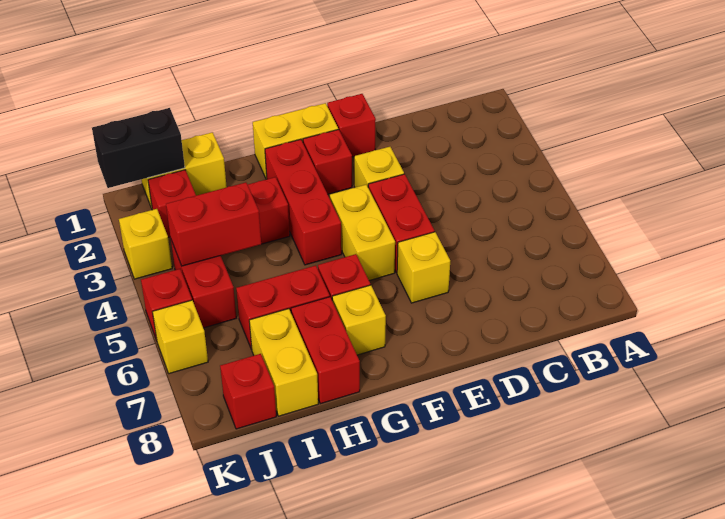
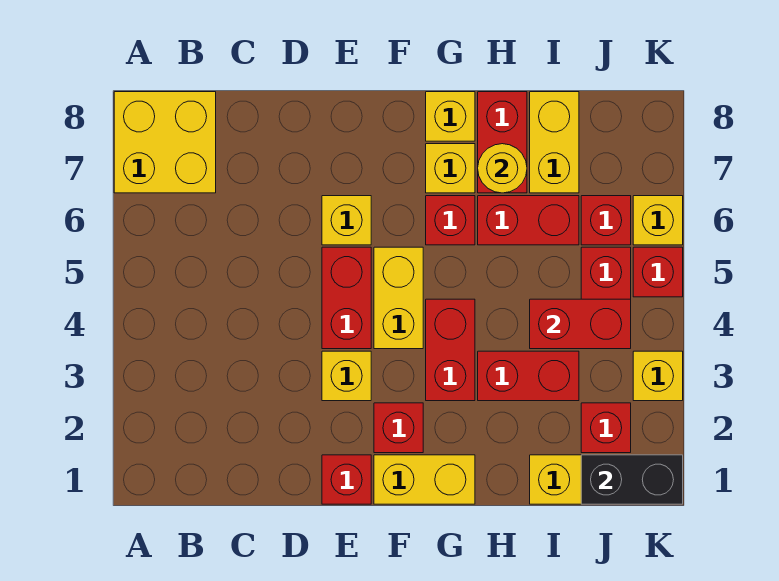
none -> yellow 2x2 brick [114,92,216,193]
red 1x3 brick [265,139,342,265] -> red 1x2 brick [426,299,475,401]
none -> yellow 1x1 brick [426,92,475,141]
none -> yellow 1x1 round brick [478,144,527,193]
red 1x1 brick [220,354,276,429] -> red 1x1 brick moved to [581,196,631,245]

